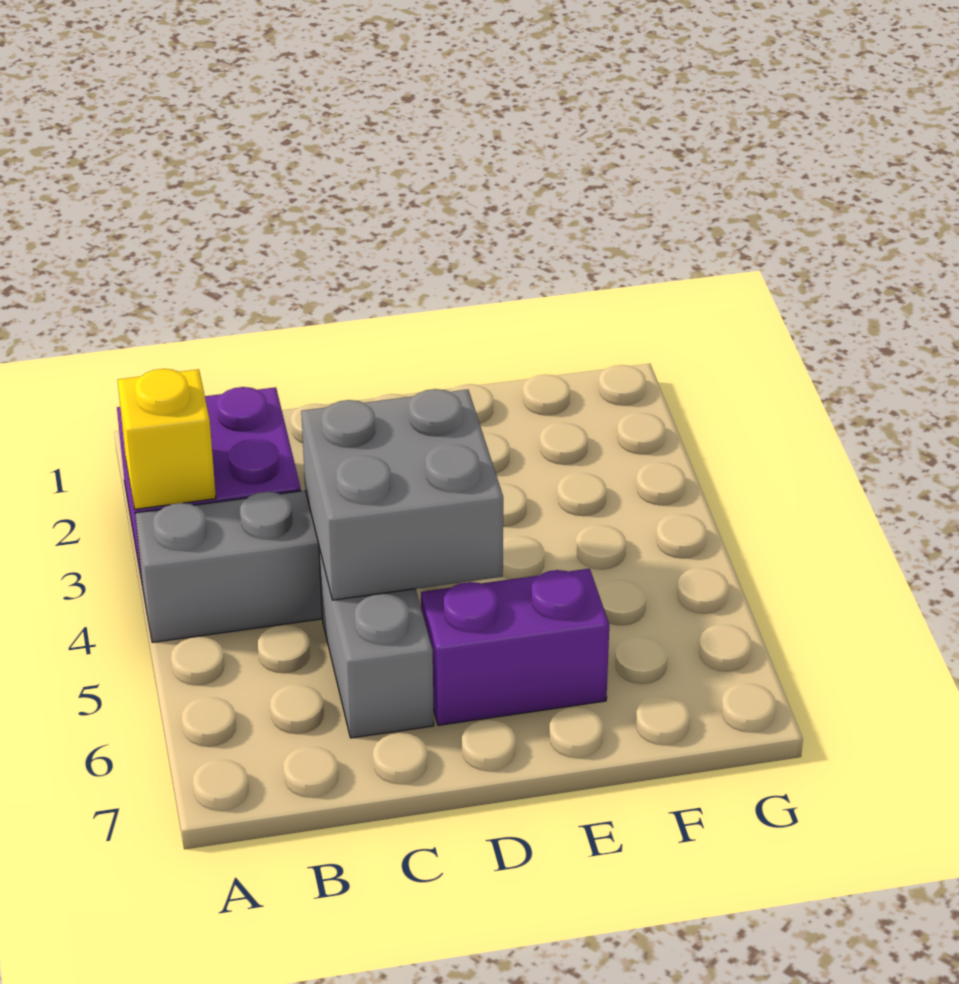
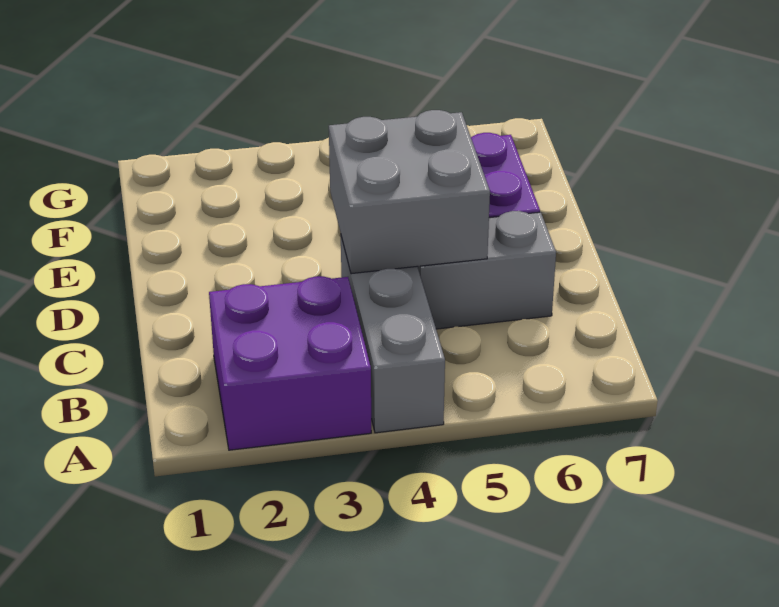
yellow 1x1 brick [118,369,216,509] -> none

